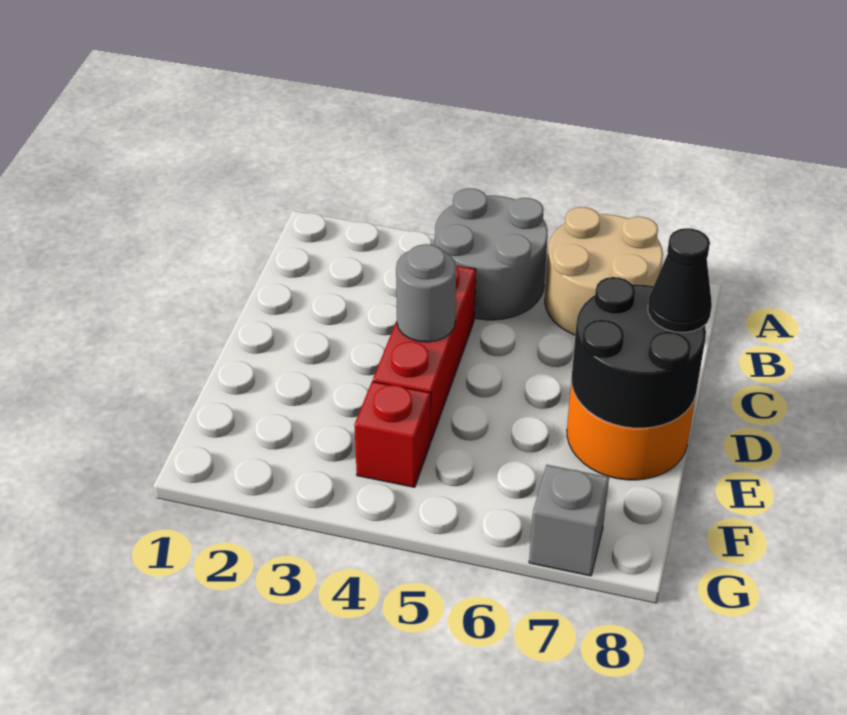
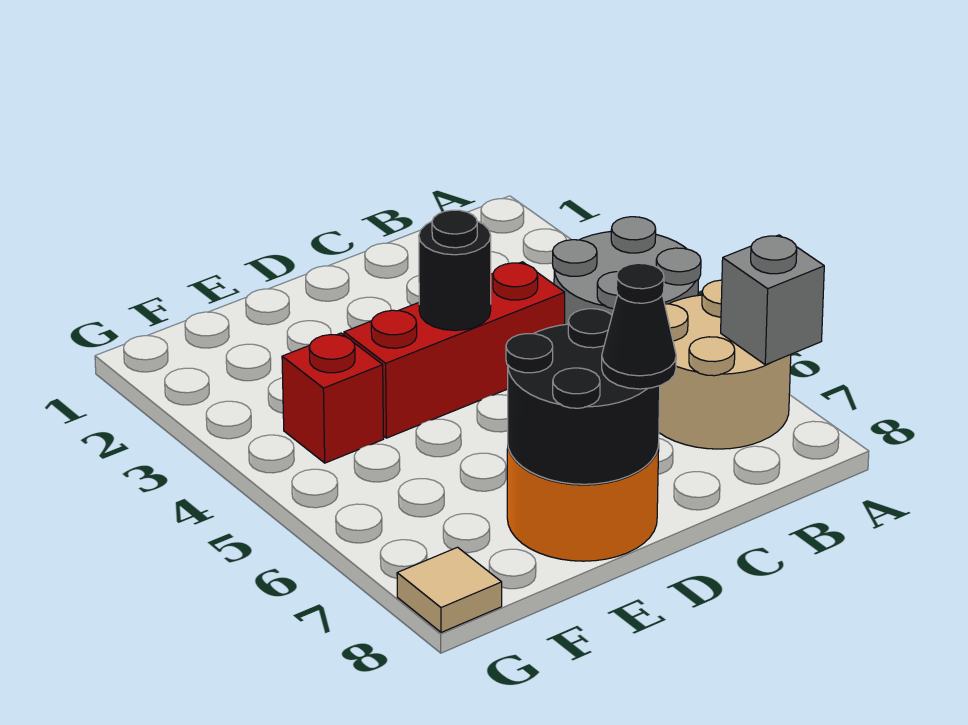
grey 1x1 round brick [396,244,456,342] -> black 1x1 round brick [419,210,491,330]
grey 1x1 brick [529,465,609,576] -> grey 1x1 brick moved to [721,235,824,365]
none -> tan 1x1 tile [397,547,502,632]

